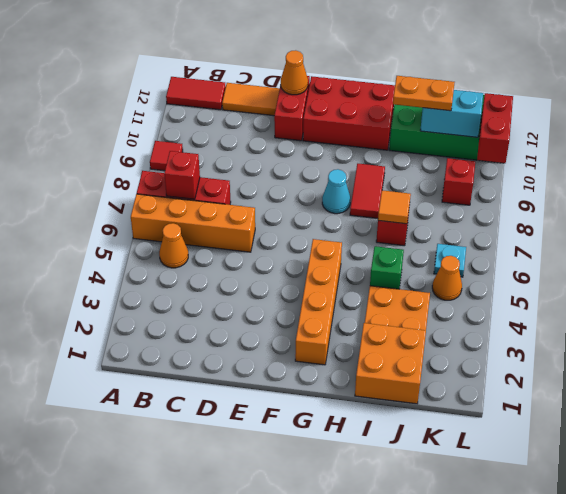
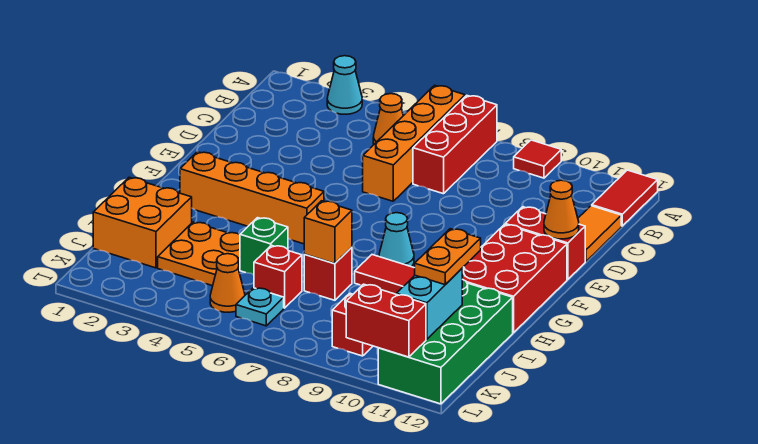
none -> cyan 1x1 cone [327,56,362,114]
red 1x1 brick [164,151,200,199] -> red 1x1 brick moved to [254,245,302,308]
orange 1x1 tile [378,190,411,224] -> orange 1x1 brick [304,201,352,264]

